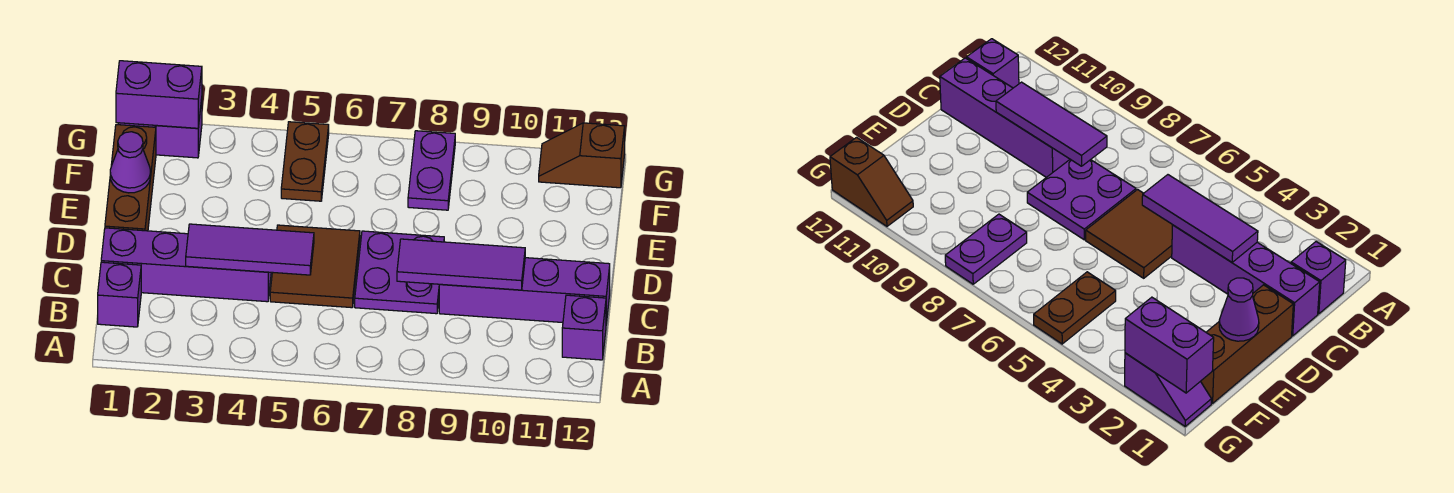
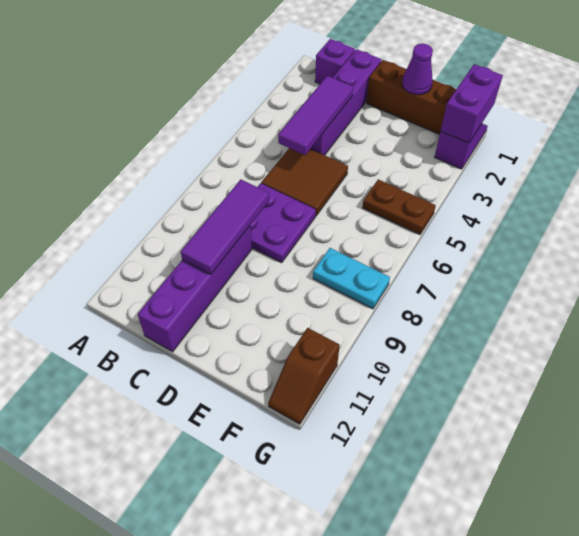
purple 1x1 brick [562,295,606,360] -> none
purple 1x2 plate [408,131,455,210] -> cyan 1x2 plate [313,248,390,309]
brown 1x2 slope [539,123,625,188] -> brown 1x2 slope turned to [268,328,340,424]

